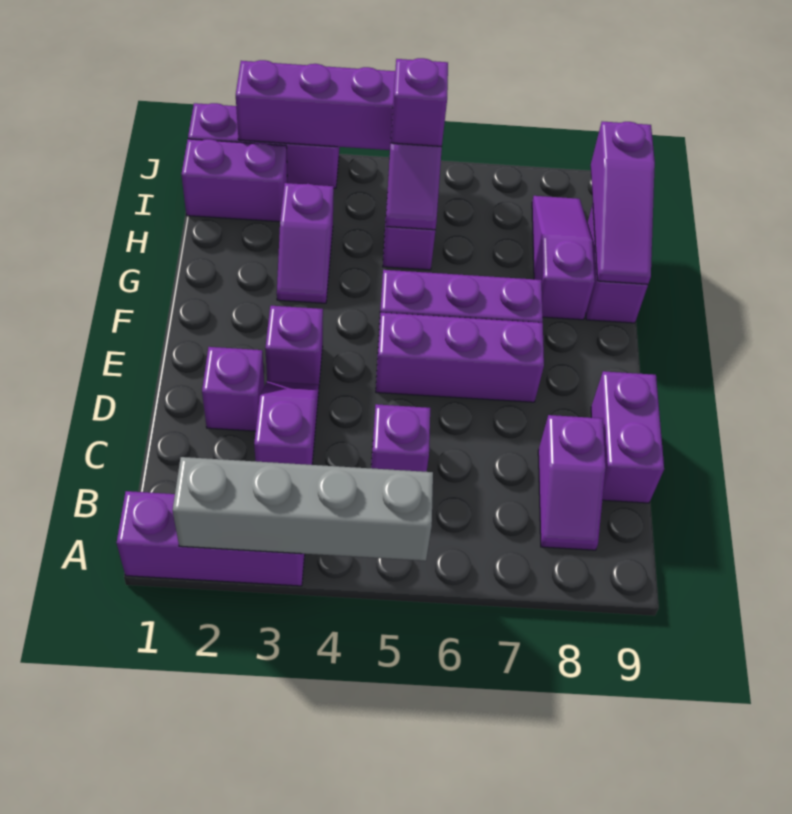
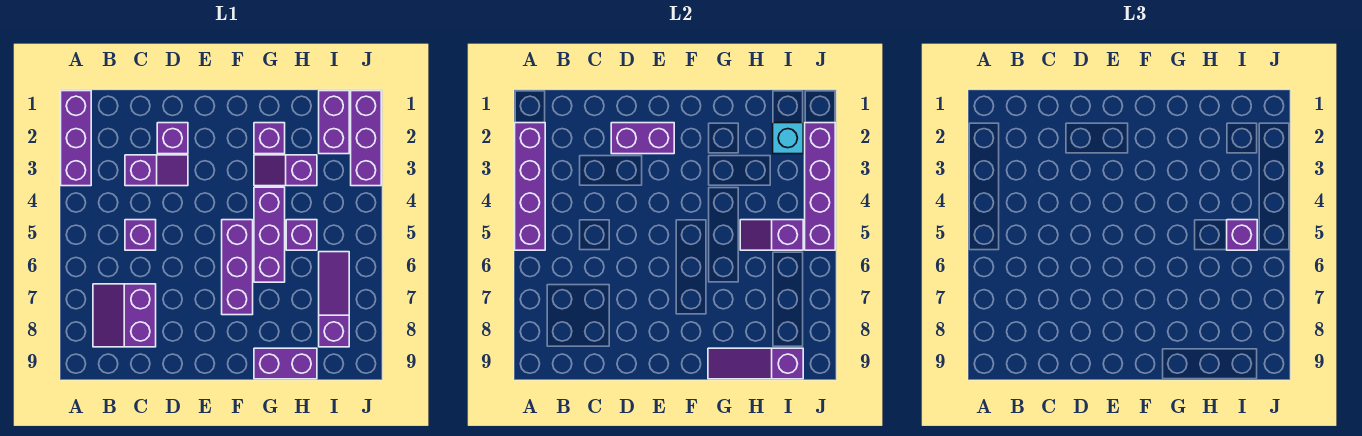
grey 1x4 brick [173,457,433,561] -> purple 1x4 brick [515,123,545,250]
purple 1x2 slope [538,415,606,550] -> purple 2x2 slope [93,284,156,347]
purple 1x2 brick [591,371,664,503] -> purple 1x2 brick moved to [611,123,674,154]
purple 1x1 brick [265,306,323,385] -> purple 1x1 brick moved to [254,123,285,154]
purple 1x3 brick [376,313,544,402] -> purple 1x3 brick moved to [254,187,285,282]
purple 1x3 slope [532,196,595,320] -> purple 1x3 slope turned to [319,252,349,347]
none -> cyan 1x1 brick [773,123,803,154]

